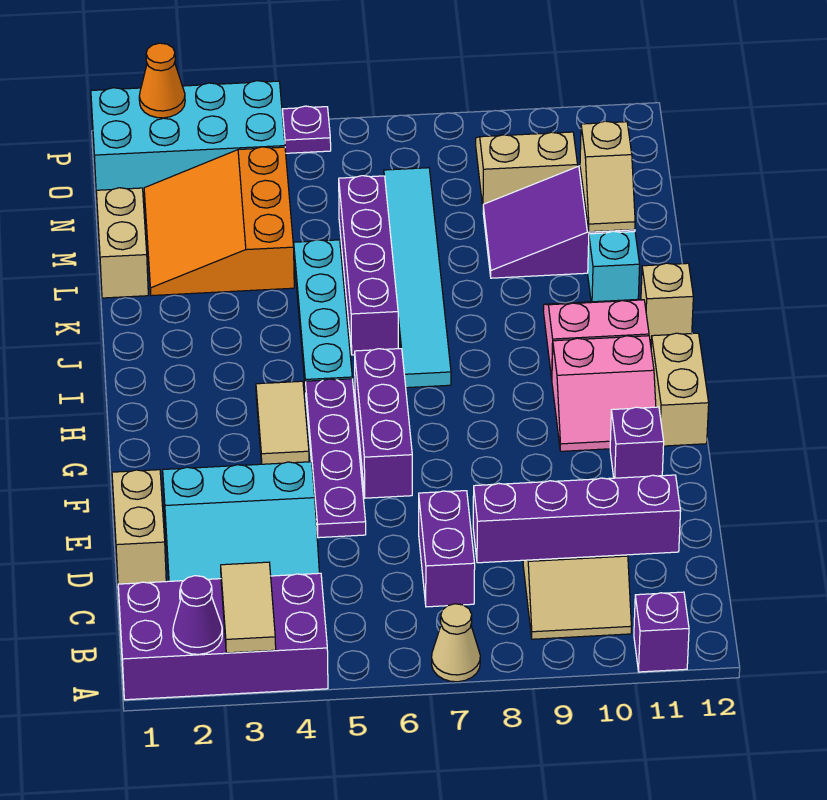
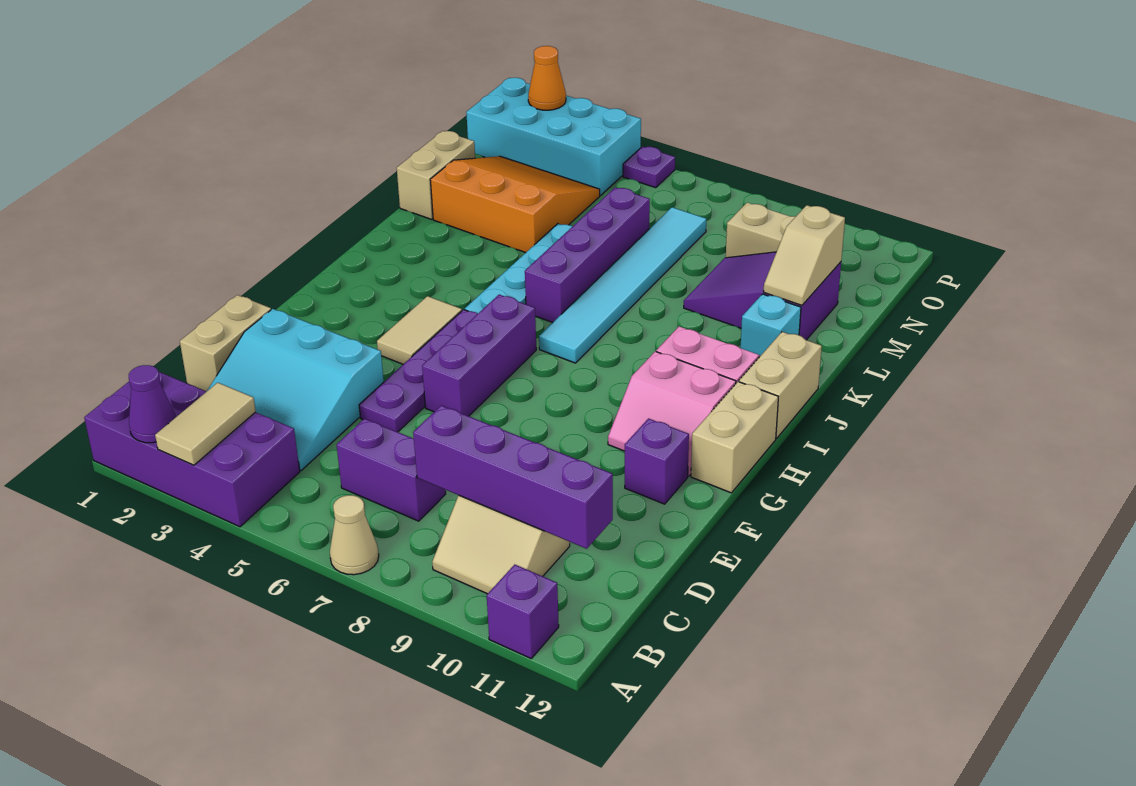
purple 1x2 brick [419,491,475,607] -> purple 1x2 brick turned to [336,419,446,521]
tan 1x1 brick [641,263,693,340] -> tan 1x2 brick [739,332,822,438]
orange 3x3 slope [144,147,294,296] -> orange 3x3 slope turned to [430,156,600,253]

